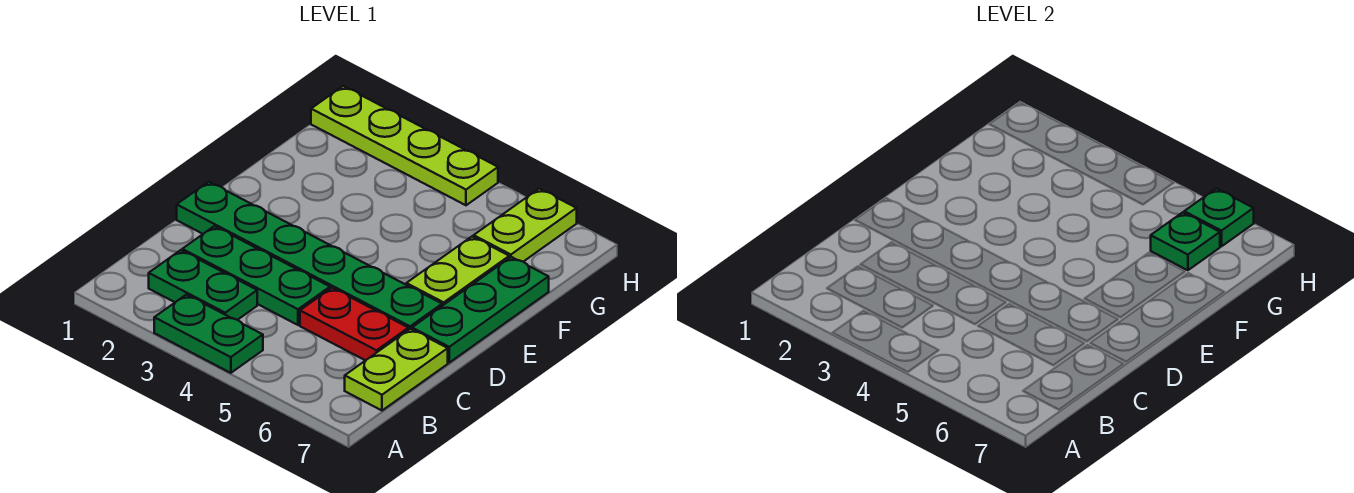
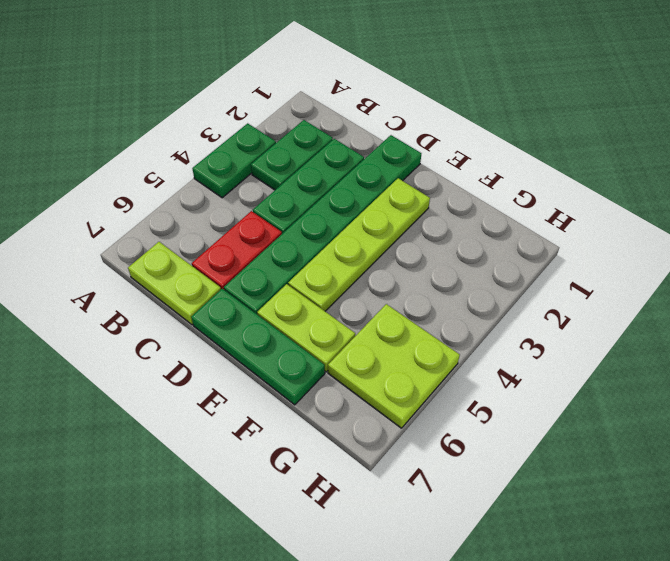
lime 1x2 plate [474,189,577,262] -> lime 2x2 plate [328,304,460,428]
green 1x1 plate [1151,212,1220,270] -> none
lime 1x4 plate [311,86,498,205] -> lime 1x4 plate moved to [288,178,430,311]
green 1x1 plate [1184,189,1254,246] -> none

